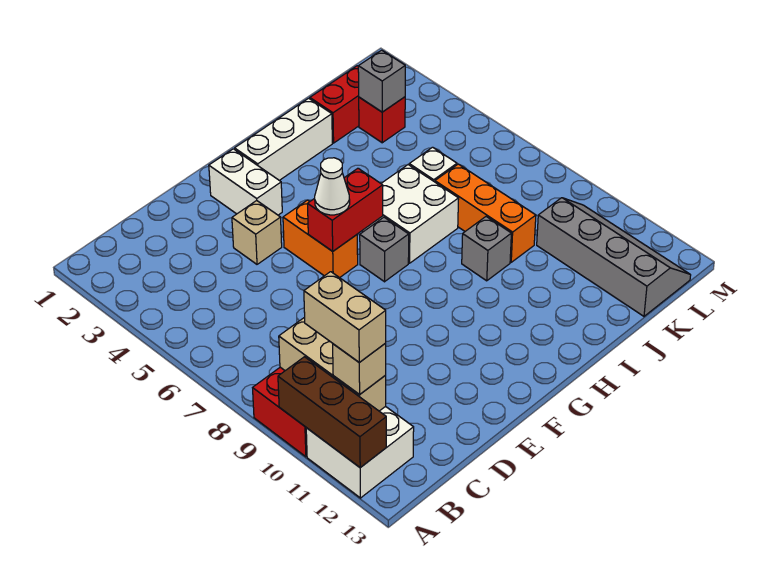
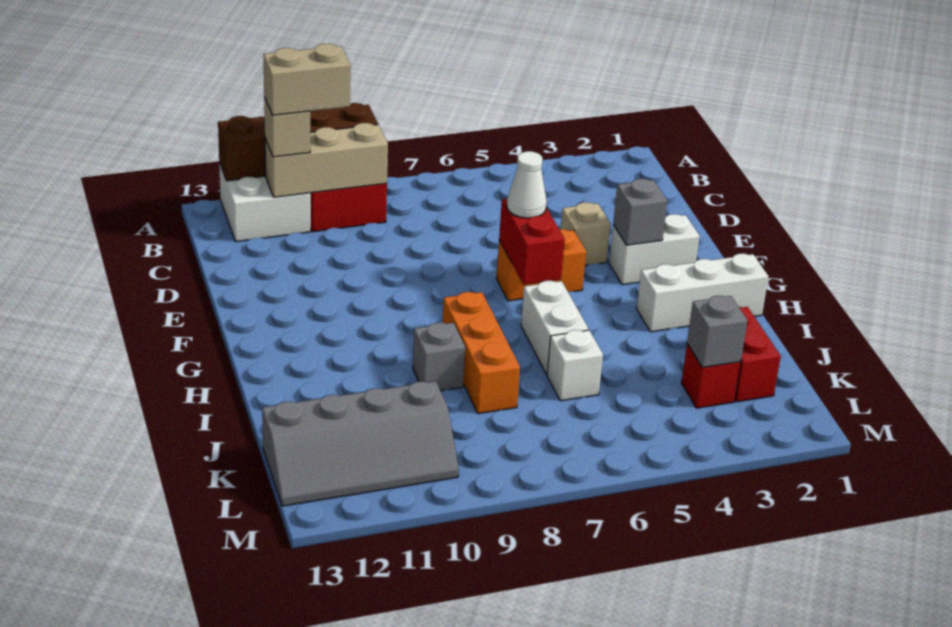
brown 1x3 brick [278,357,386,468] -> brown 1x4 brick [218,103,378,181]
white 1x3 brick [235,98,332,180] -> white 1x3 brick turned to [637,254,768,332]
grey 1x1 brick [360,217,409,282] -> grey 1x1 brick moved to [613,179,667,245]
white 2x2 brick [362,165,459,263] -> white 1x2 brick [521,281,589,374]
orange 1x3 brick [435,164,536,262] -> orange 1x3 brick turned to [443,292,520,414]

